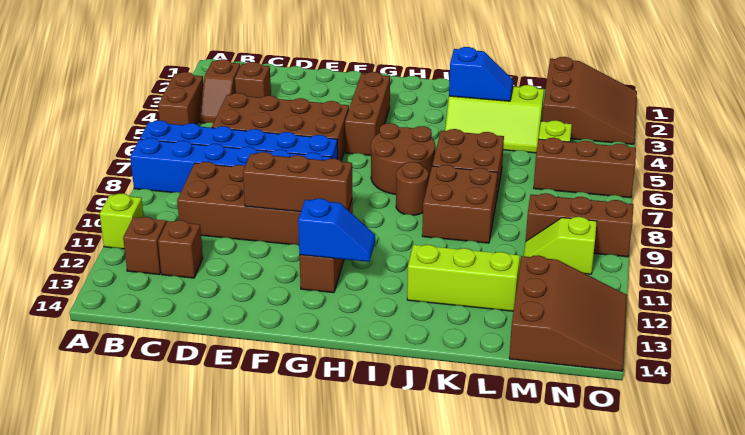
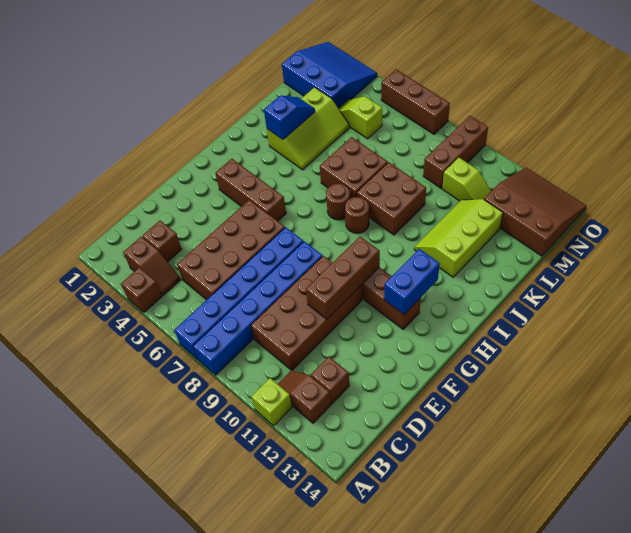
brown 1x2 brick [158,72,203,125] -> brown 1x1 brick [121,267,162,312]
blue 1x2 slope [298,198,375,262] -> blue 1x2 brick [384,249,440,314]
brown 2x2 round brick [371,123,435,194] -> brown 1x1 round brick [326,184,350,220]
brown 3x3 slope [542,57,637,144] -> blue 3x3 slope [282,42,377,109]
brown 1x3 brick [534,138,636,198] -> brown 1x3 brick turned to [381,69,450,134]
lime 1x2 slope [524,217,597,274] -> lime 1x2 slope turned to [442,158,491,201]

